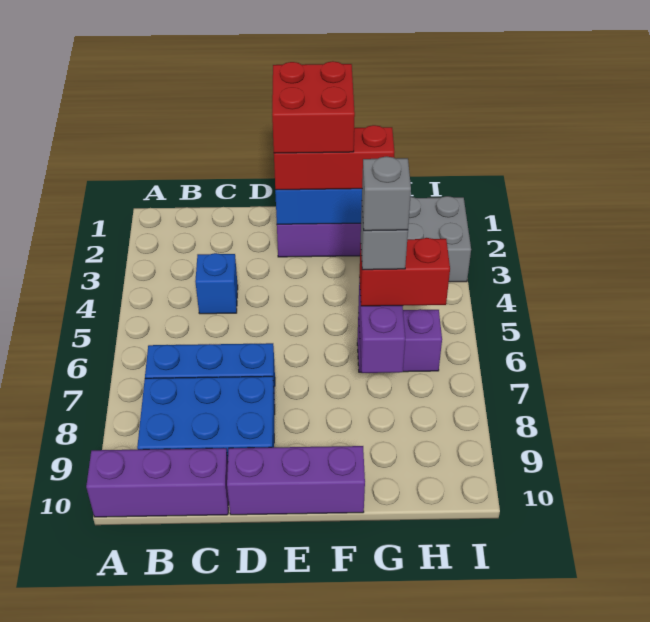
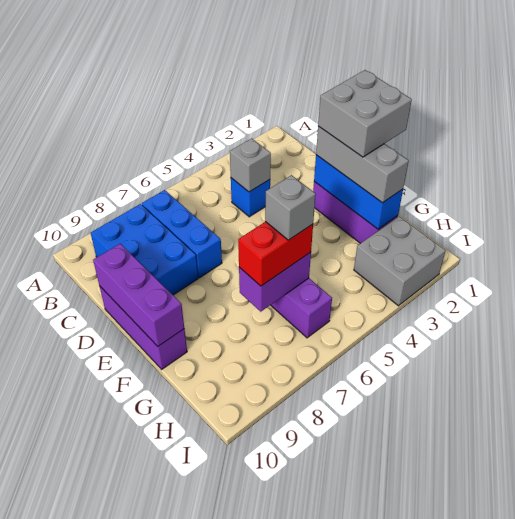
purple 1x3 brick [86,448,229,517] -> purple 1x3 brick moved to [93,244,184,346]
red 2x2 brick [272,61,355,153] -> grey 2x2 brick [318,70,412,157]
red 1x3 brick [274,125,394,190] -> grey 1x3 brick [316,126,409,203]
red 1x2 brick [359,238,450,306] -> red 1x2 brick turned to [238,222,313,286]
grey 1x1 brick [362,156,411,231] -> grey 1x1 brick moved to [230,138,271,192]

